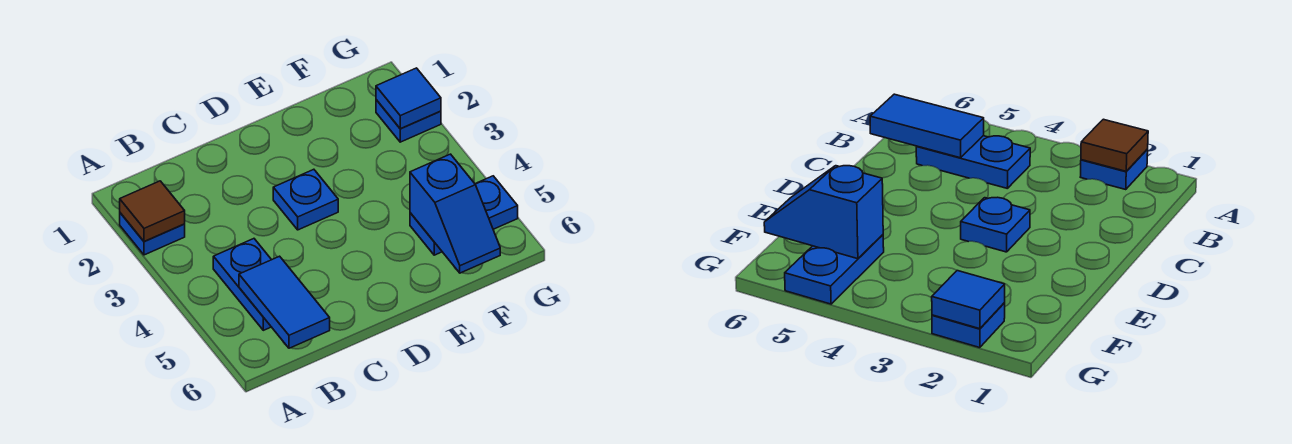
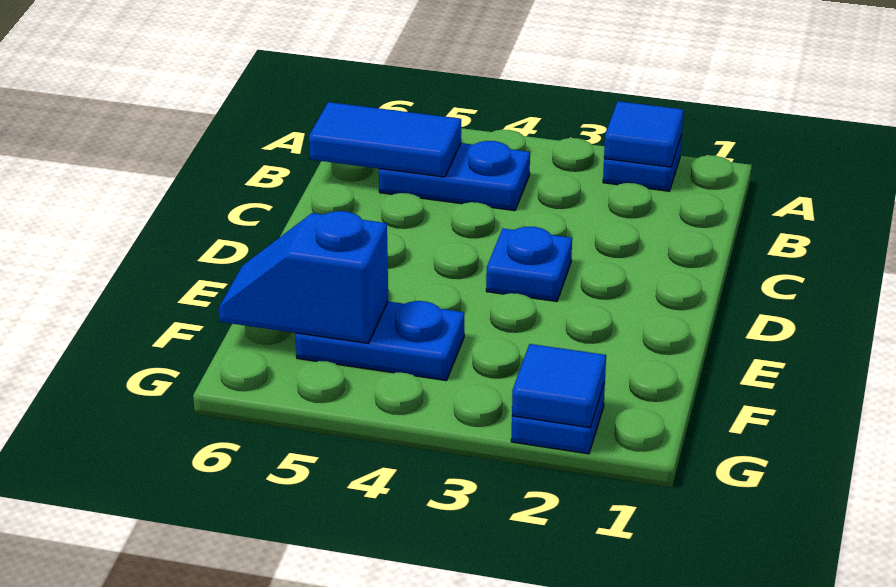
brown 1x1 tile [120,181,185,241] -> blue 1x1 tile [604,101,683,167]
blue 1x2 plate [410,176,518,255] -> blue 1x2 plate turned to [296,301,464,381]

